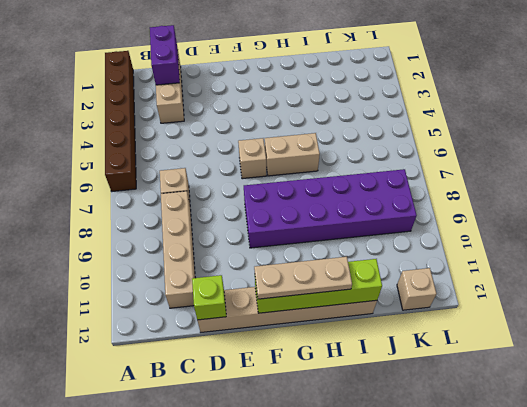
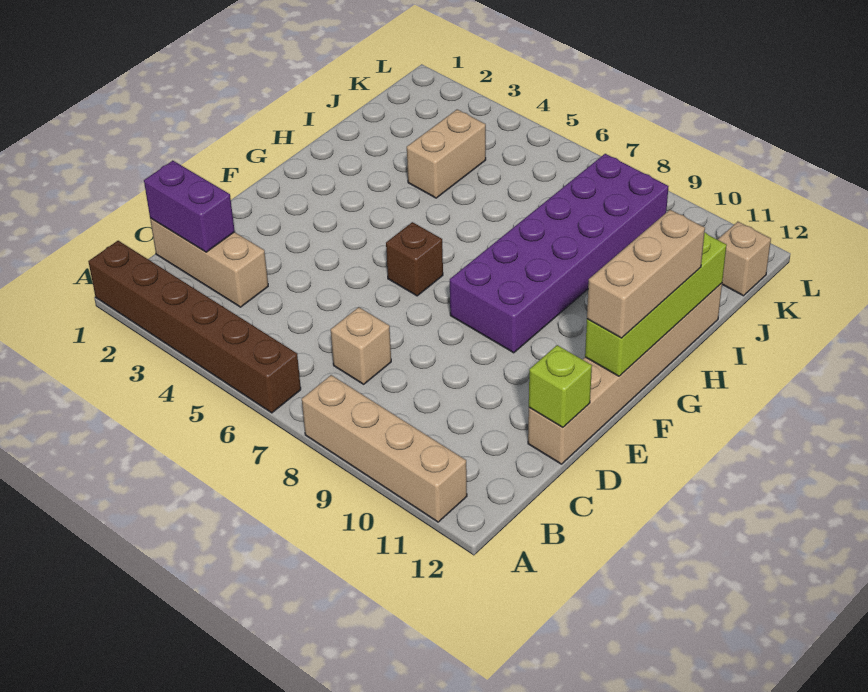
tan 1x4 brick [161,191,195,308] -> tan 1x4 brick moved to [302,375,467,522]
tan 1x1 brick [238,138,266,179] -> brown 1x1 brick [386,222,443,296]
tan 1x3 plate [254,257,352,299] -> tan 1x3 brick [587,210,705,338]
tan 1x2 brick [265,133,320,176] -> tan 1x2 brick moved to [407,109,486,198]

